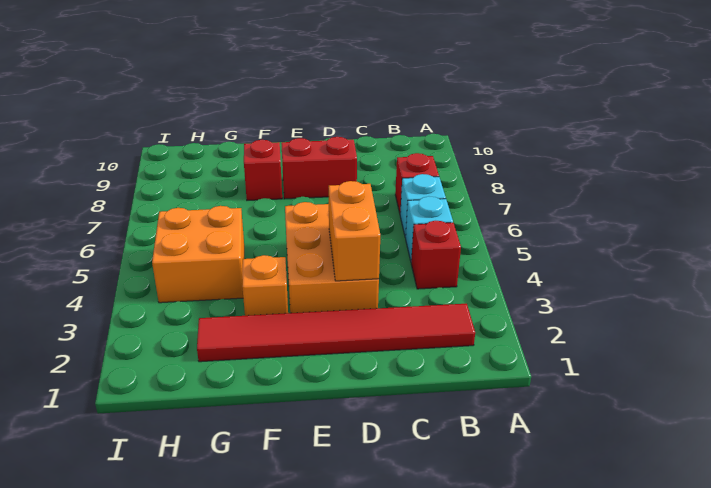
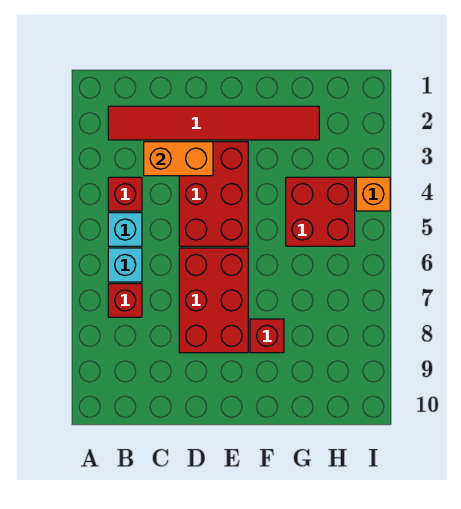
orange 2x3 brick [285,202,379,313] -> red 2x3 brick [179,142,248,246]
orange 1x2 brick [329,181,380,281] -> orange 1x2 brick turned to [144,142,213,176]
red 1x2 brick [281,137,357,199] -> red 2x3 brick [179,248,248,353]
orange 1x1 brick [242,255,288,316] -> orange 1x1 brick moved to [356,177,390,211]
orange 2x2 brick [152,206,244,303] -> red 2x2 brick [286,177,355,246]

